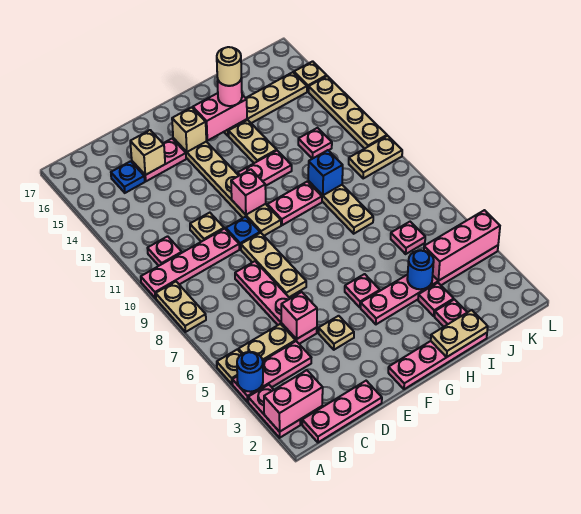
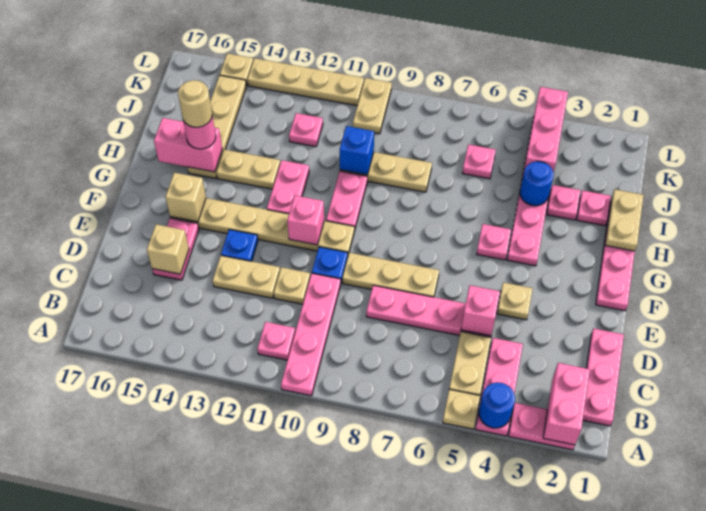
tan 1x2 plate [156,282,206,332] -> tan 1x2 plate moved to [213,256,280,298]
blue 1x1 plate [111,161,145,193] -> blue 1x1 plate moved to [221,229,258,261]
pink 1x2 brick [193,93,247,141] -> pink 1x2 brick turned to [154,118,222,172]

